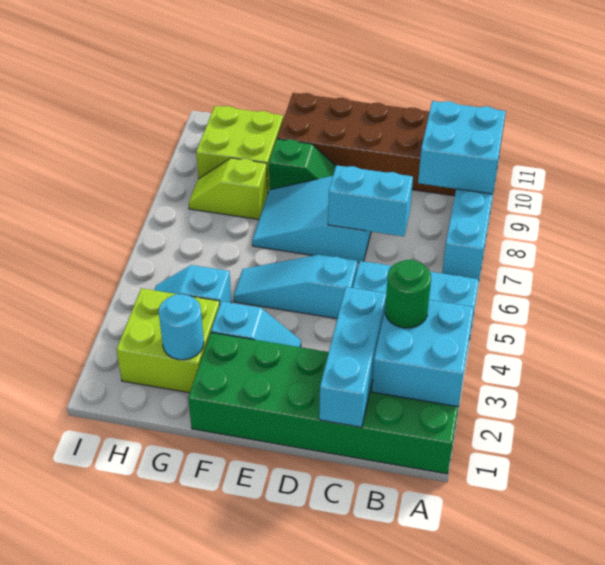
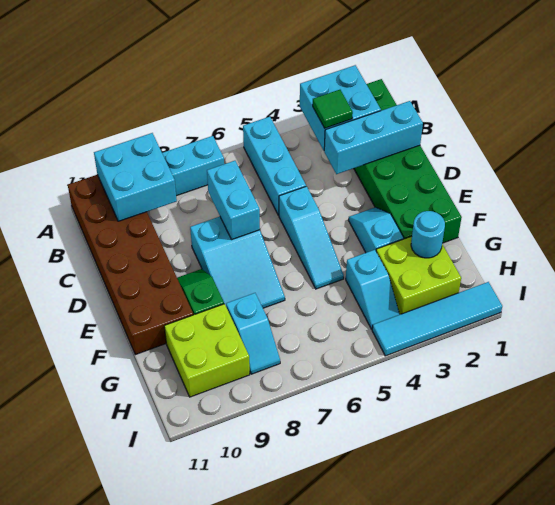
green 1x1 round brick [385,260,431,328] -> green 1x1 tile [313,90,353,128]
lime 1x2 slope [189,158,268,219] -> cyan 1x2 slope [226,293,280,374]
none -> cyan 1x4 tile [372,282,502,356]

